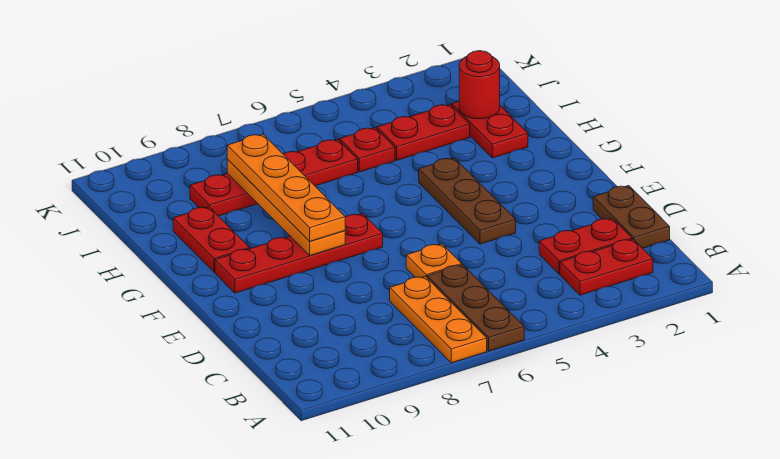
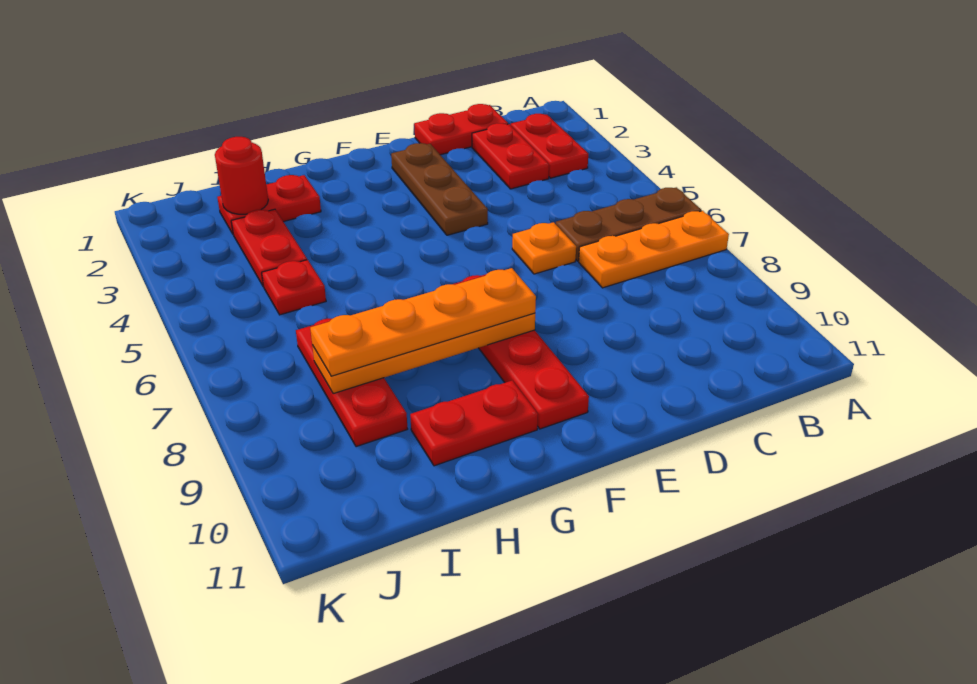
brown 1x2 plate [593,186,670,248] -> red 1x2 plate [414,104,508,155]
brown 1x3 plate [419,158,516,244] -> brown 1x3 plate turned to [391,143,488,235]
red 1x4 plate [190,139,358,216] -> red 1x3 plate [296,319,407,447]

